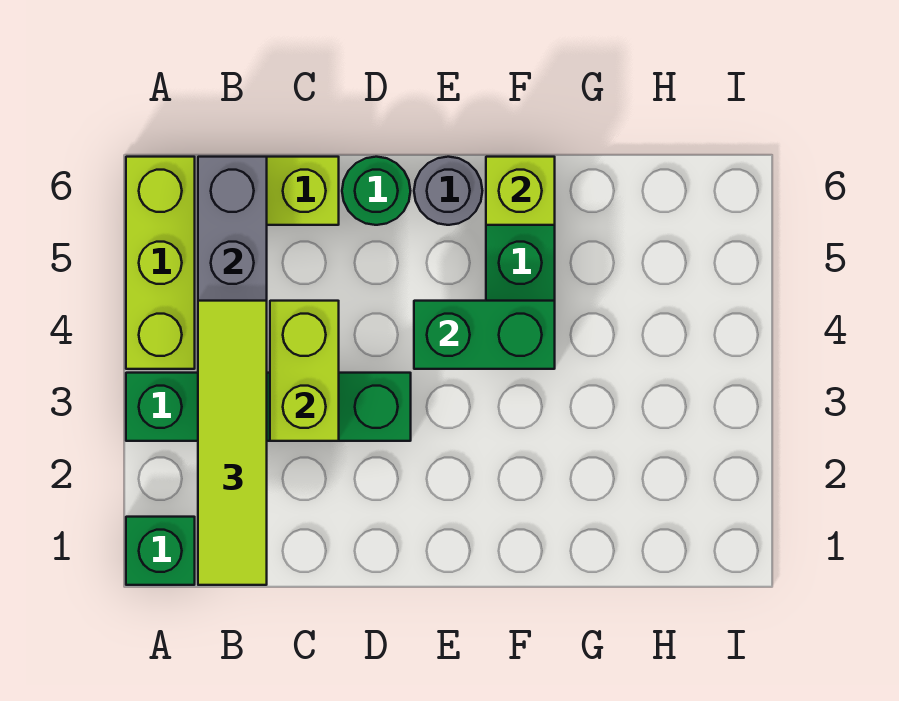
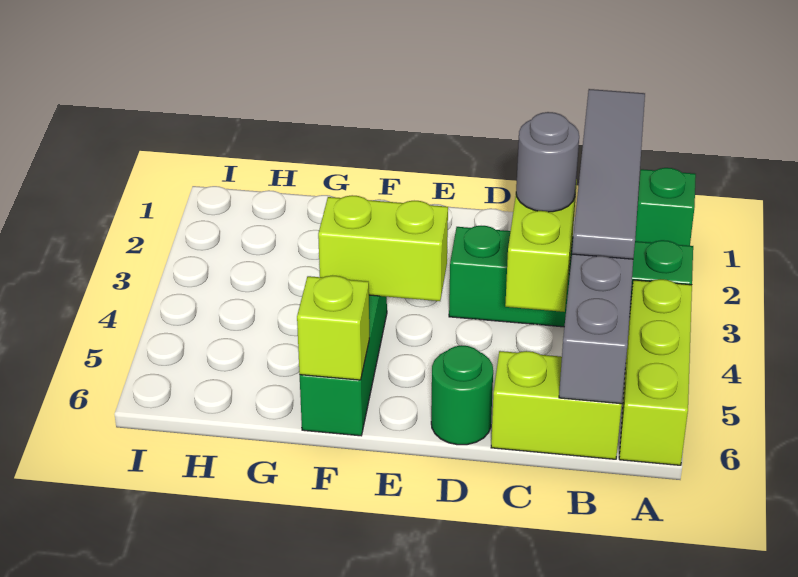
lime 1x4 tile [198,301,267,585] -> grey 1x4 tile [572,89,645,259]
green 1x2 brick [414,301,555,369] -> lime 1x2 brick [318,195,448,301]
grey 1x1 round brick [414,157,482,225] -> grey 1x1 round brick moved to [516,112,579,212]

